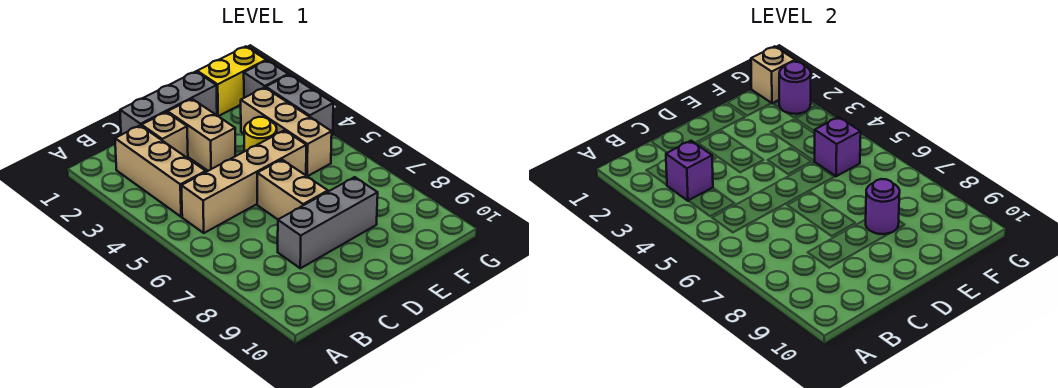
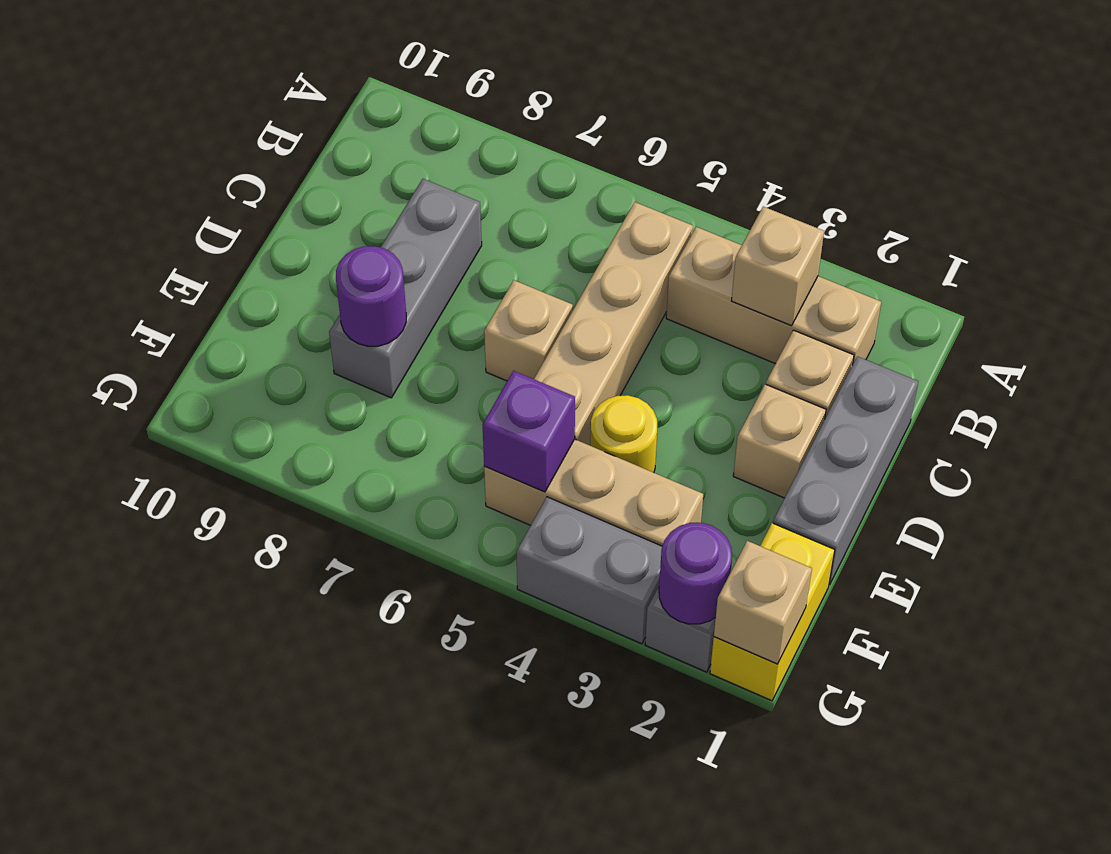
purple 1x1 brick [666,141,713,201] -> tan 1x1 brick [732,207,824,326]
tan 1x2 brick [168,99,235,171] -> tan 1x1 brick [733,384,826,498]
tan 1x2 brick [257,160,328,219] -> tan 1x1 brick [484,280,573,381]

